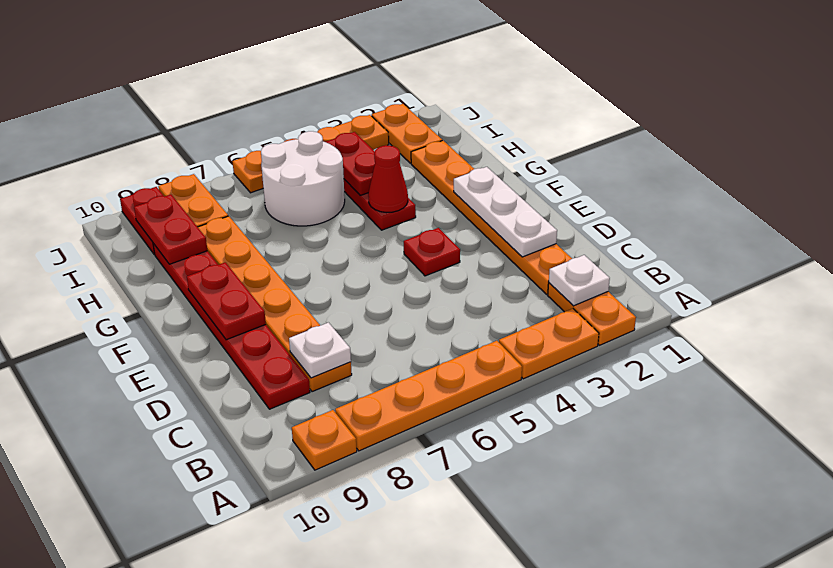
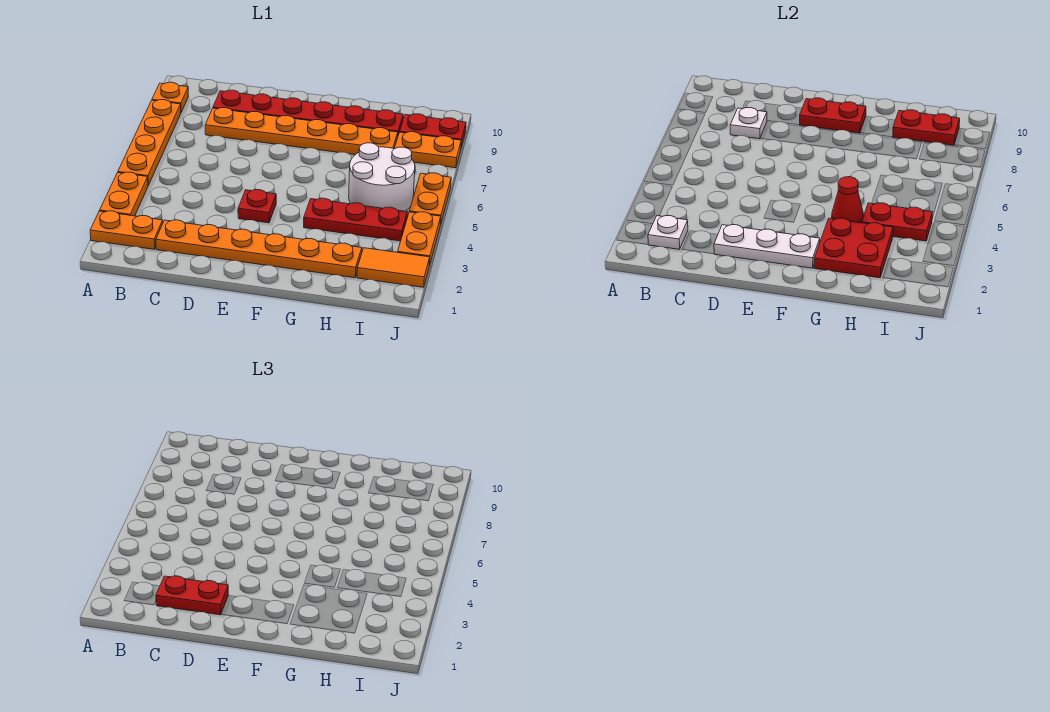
none -> red 1x2 plate [156,576,228,615]
none -> red 2x2 plate [814,218,893,278]
orange 1x2 plate [372,104,442,163] -> orange 1x2 tile [357,248,430,287]

